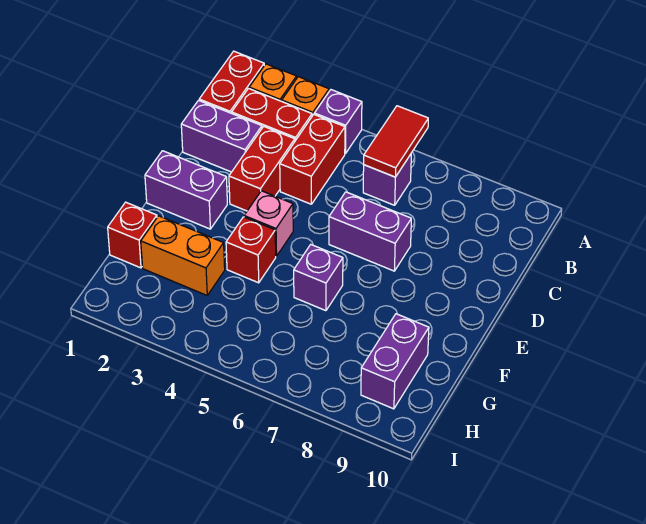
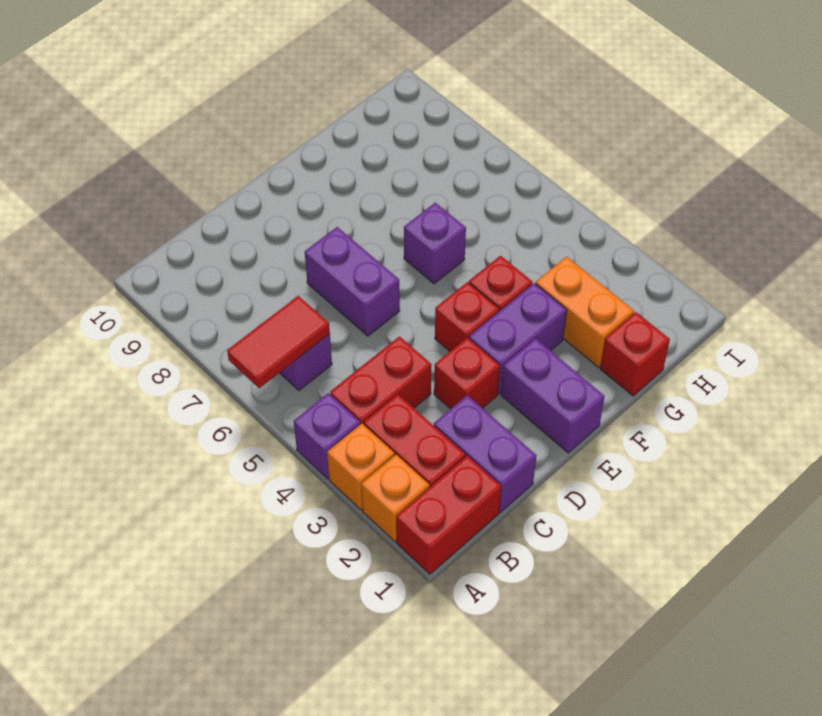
red 1x2 brick [229,126,295,211] -> red 1x1 brick [434,337,500,409]
pink 1x1 brick [244,191,293,256] -> red 1x1 brick [435,282,499,351]
purple 1x2 brick [361,314,429,409] -> purple 1x2 brick moved to [469,283,567,394]

